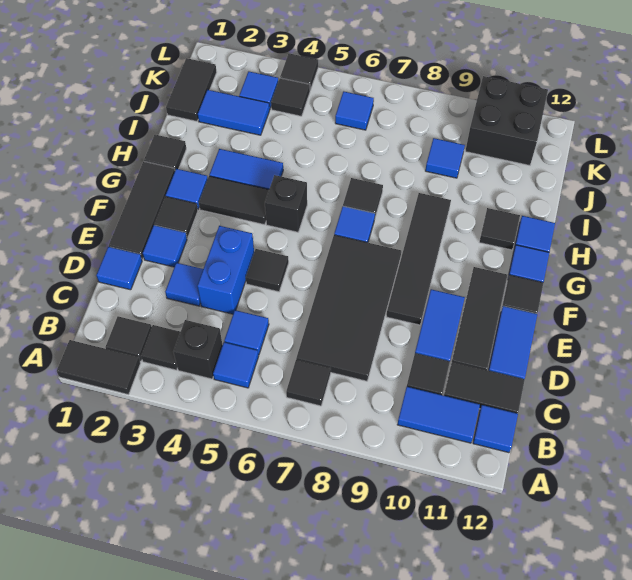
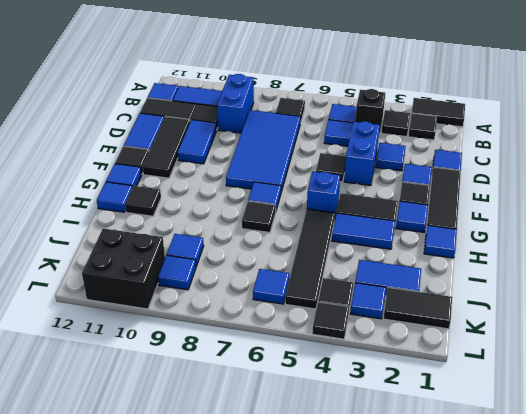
none -> blue 1x2 brick [217,74,254,133]
black 2x4 tile [296,235,401,381] -> blue 2x4 tile [226,110,301,192]
black 1x4 tile [386,193,451,325] -> black 1x4 tile moved to [285,209,335,309]
black 1x1 brick [265,175,307,232] -> blue 1x1 brick [307,172,340,220]
black 1x1 tile [144,135,186,170] -> blue 1x1 tile [424,225,457,258]
black 1x2 tile [166,58,217,121] -> black 1x2 tile turned to [383,288,452,329]
none -> blue 1x1 tile [158,255,196,290]

